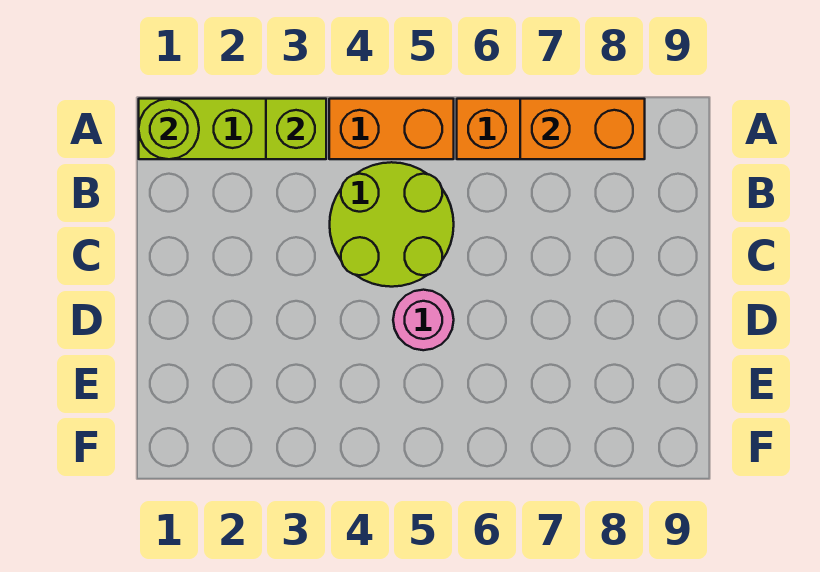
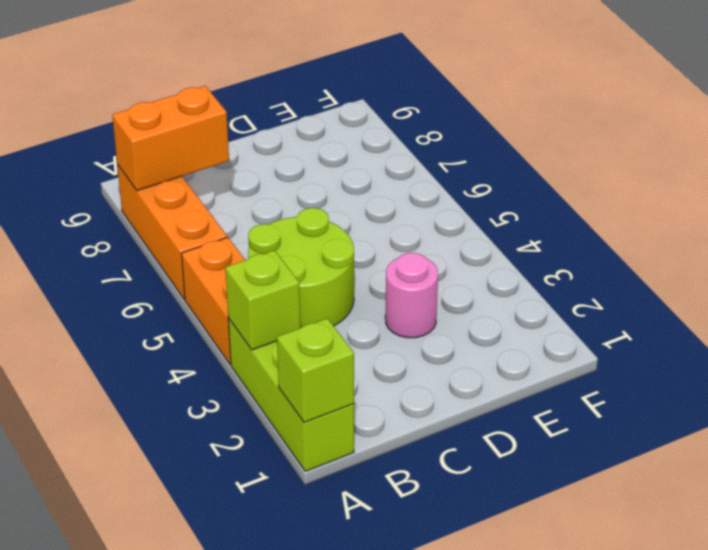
lime 1x1 round brick [139,99,199,159] -> lime 1x1 brick [277,319,354,422]
orange 1x2 brick [520,99,645,159] -> orange 1x2 brick turned to [112,86,229,191]
pink 1x1 round brick [393,290,454,350] -> pink 1x1 round brick moved to [385,253,438,338]

